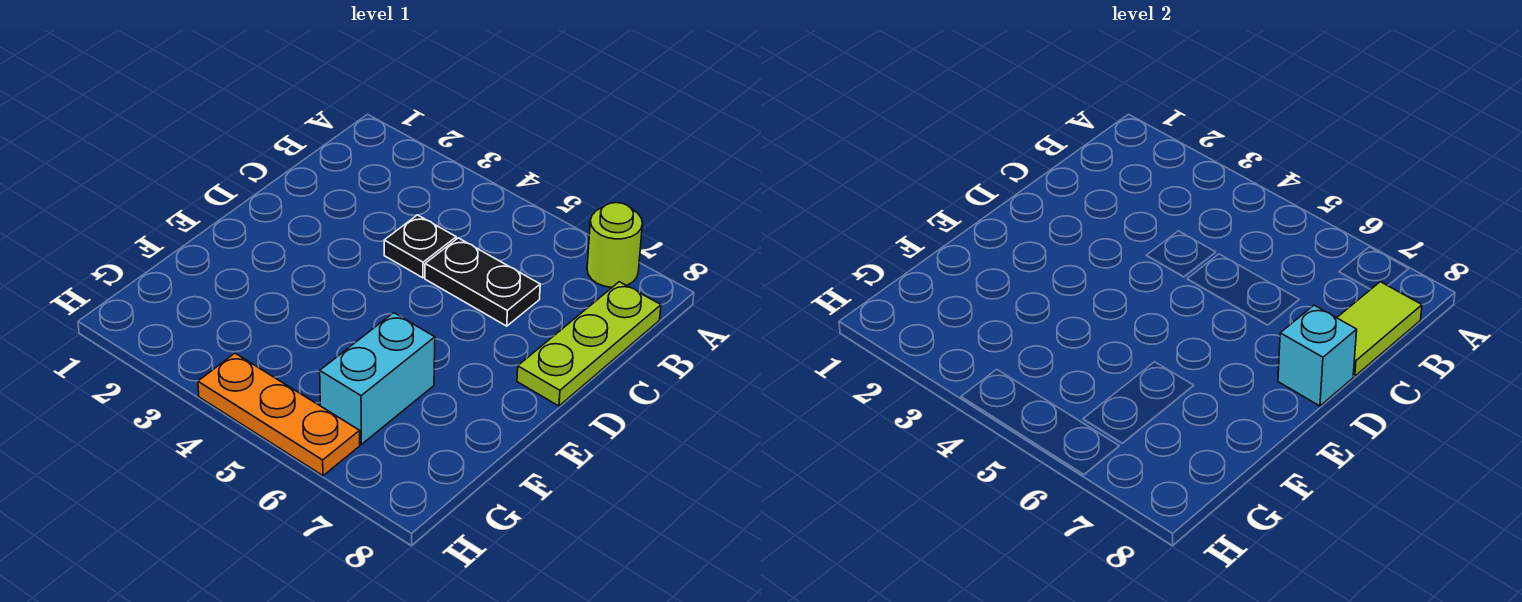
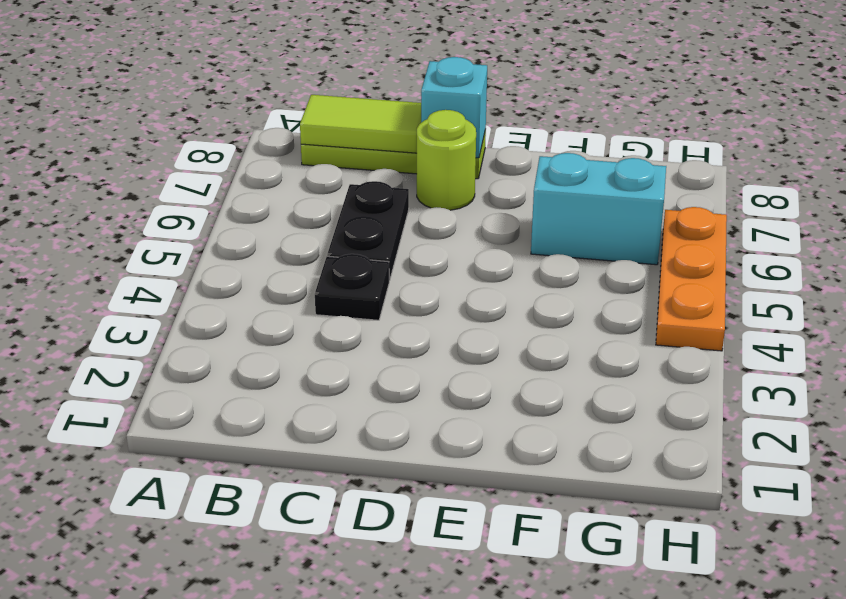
lime 1x1 round brick [587,203,643,287] -> lime 1x1 round brick moved to [417,110,476,210]

